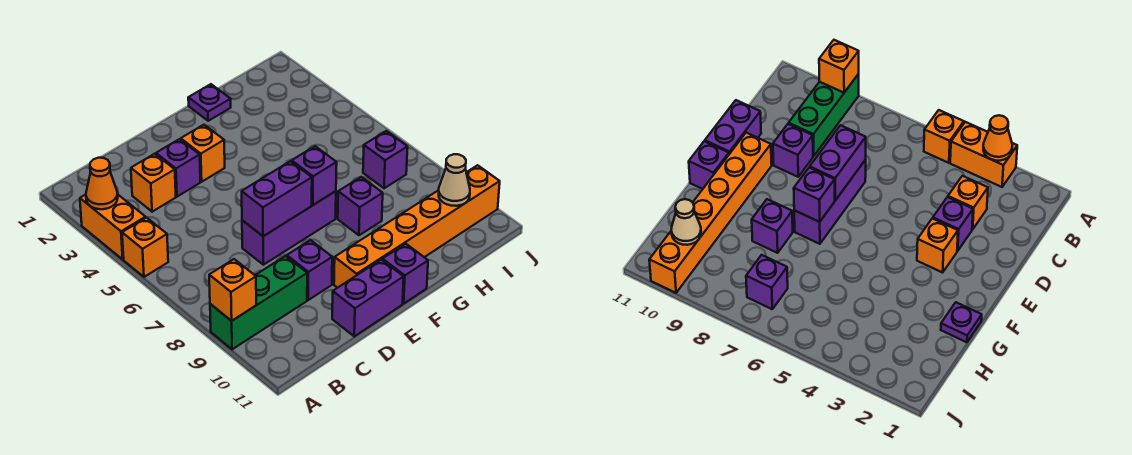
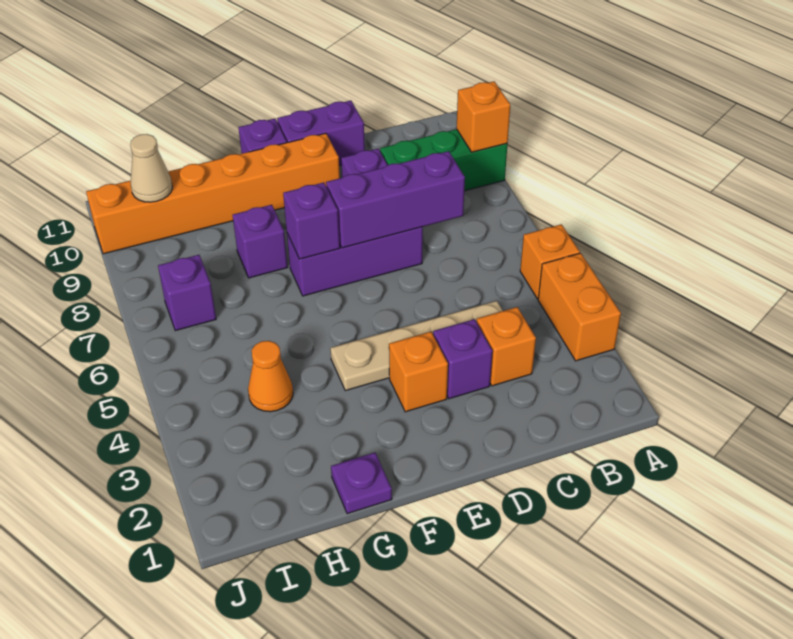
orange 1x1 cone [86,158,118,209] -> orange 1x1 cone moved to [248,341,293,412]
none -> tan 1x4 plate [330,301,503,391]
purple 1x2 brick [242,161,312,236] -> purple 1x3 brick [326,151,465,248]

